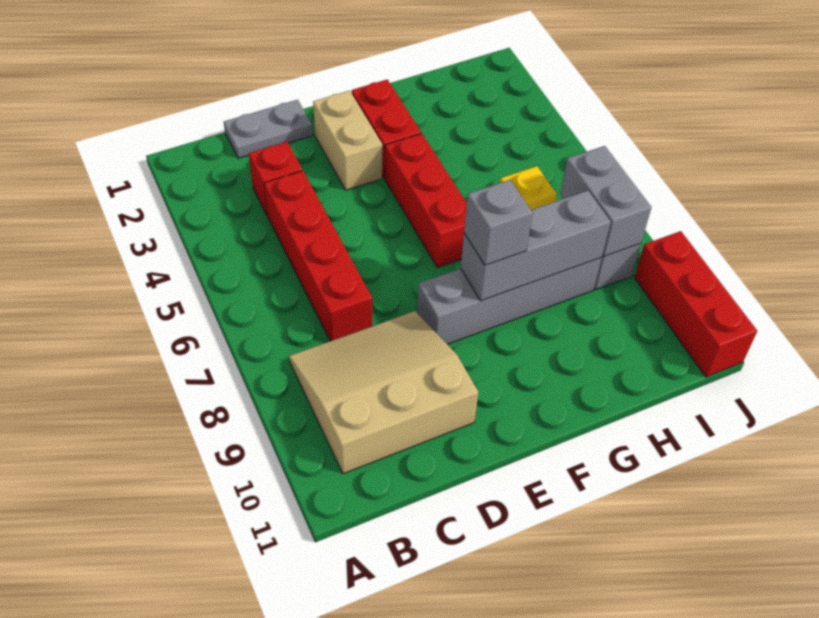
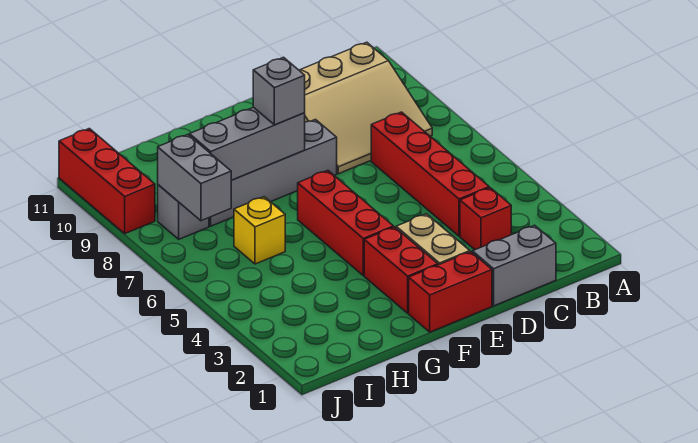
grey 1x2 plate [224,100,313,158] -> grey 1x2 brick [472,225,556,306]
none -> red 1x2 brick [409,252,492,332]

